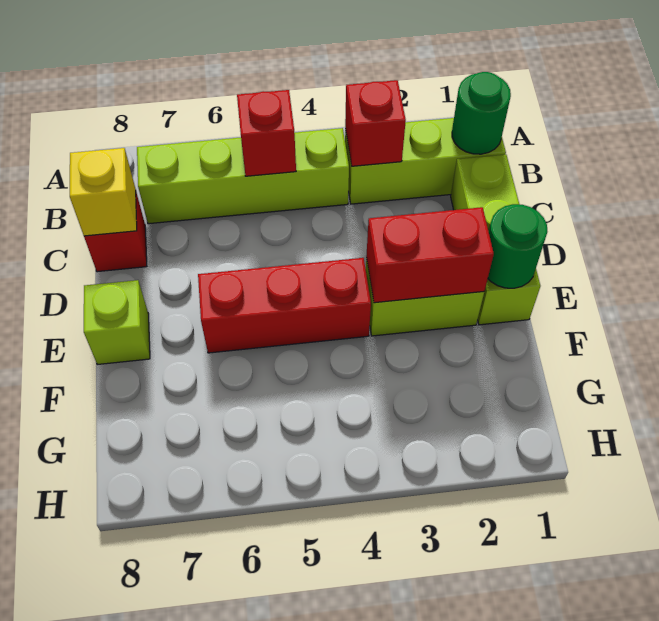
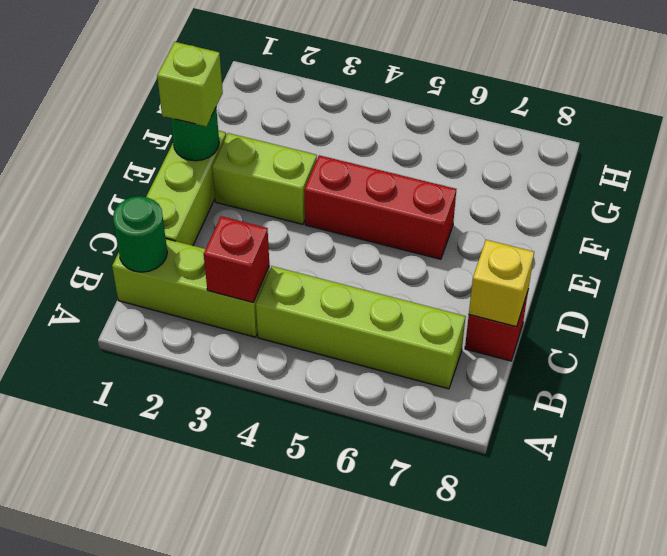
red 1x1 brick [237,90,296,176] -> none
red 1x2 brick [366,207,494,303] -> none
lime 1x1 brick [84,280,150,364] -> lime 1x1 brick moved to [157,42,223,126]

